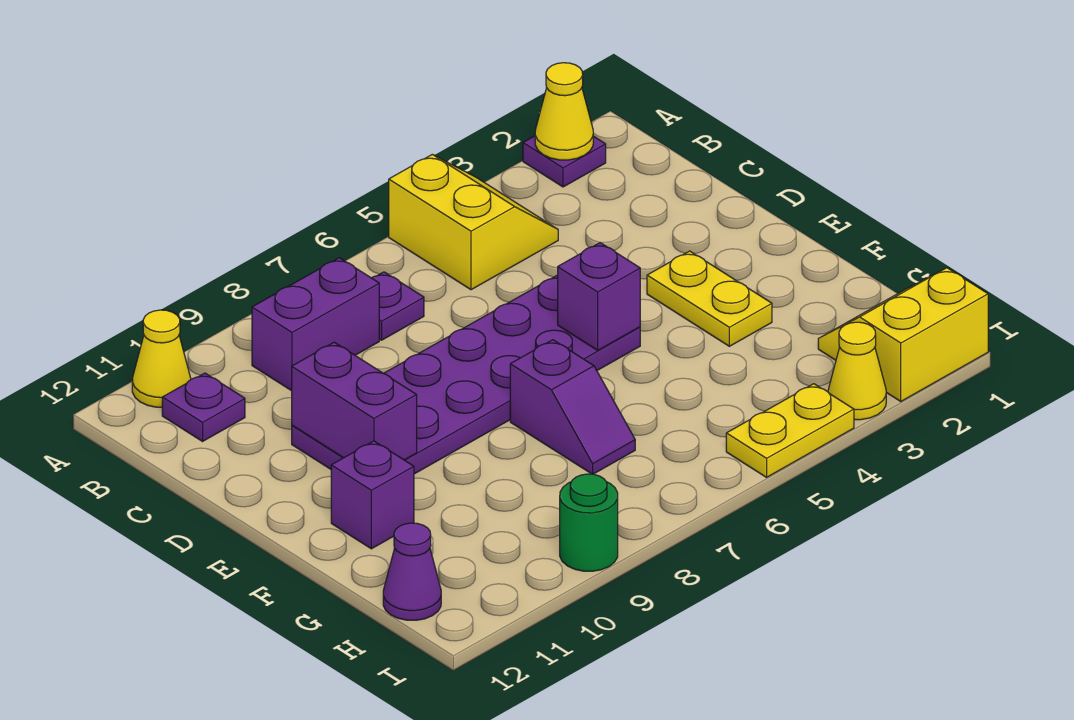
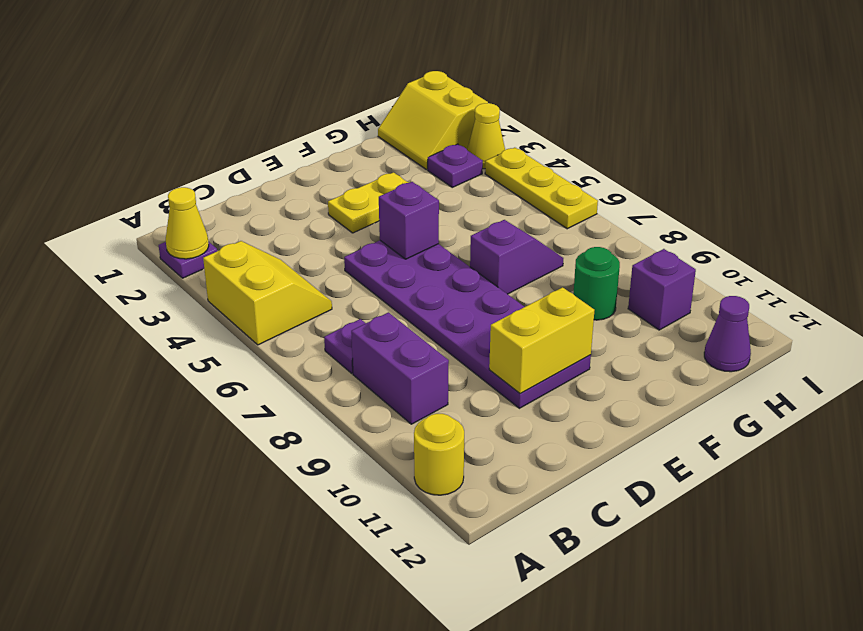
yellow 2x2 slope [389,154,558,290] -> yellow 2x2 slope turned to [203,241,332,345]
yellow 1x1 cone [132,310,191,407] -> yellow 1x1 round brick [414,414,464,495]
purple 1x1 plate [162,373,245,441] -> purple 1x1 plate moved to [428,144,483,187]
purple 1x2 brick [292,342,417,460] -> yellow 1x2 brick [489,287,594,394]
purple 1x1 brick [331,441,414,549] -> purple 1x1 brick moved to [628,249,696,330]
yellow 1x2 plate [726,384,854,477] -> yellow 1x3 plate [485,148,598,229]
green 1x1 round brick [560,474,618,571] -> green 1x1 round brick moved to [573,247,620,320]

